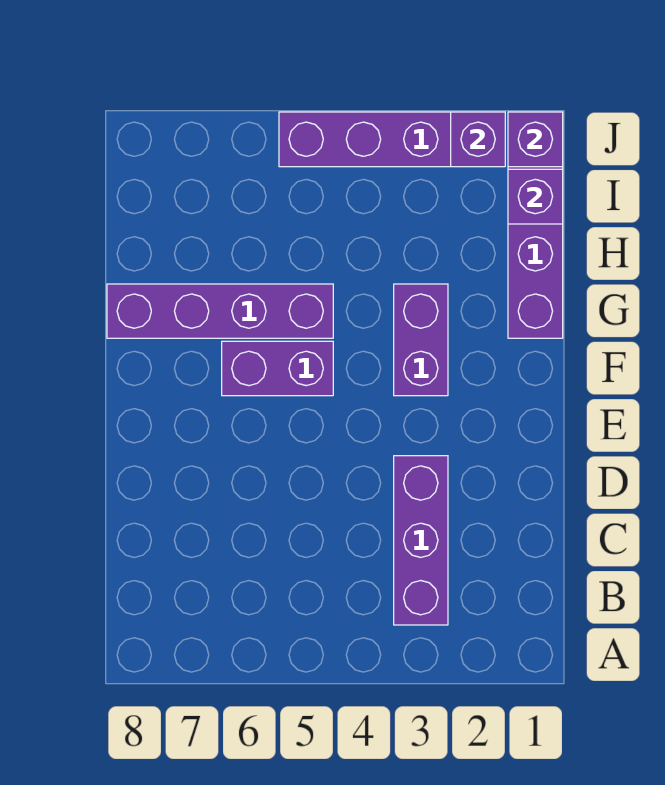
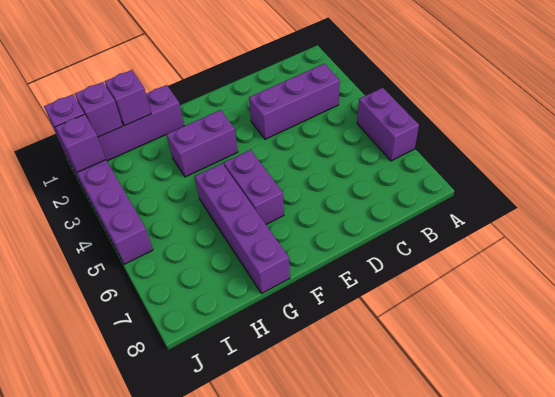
none -> purple 1x2 brick [357,88,419,161]
none -> purple 1x1 brick [105,70,151,126]

